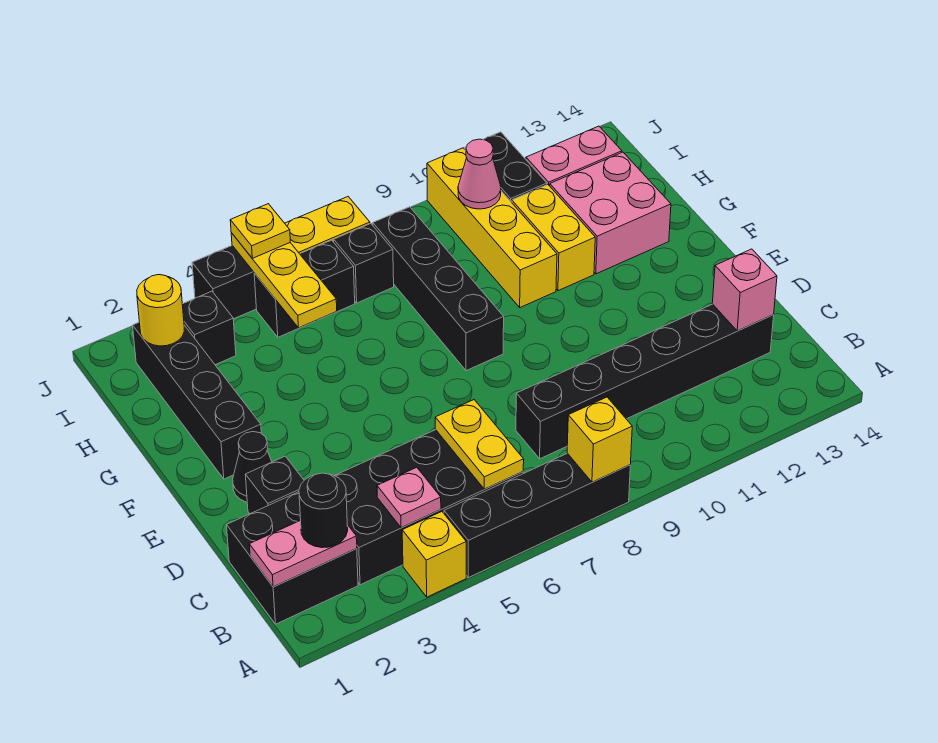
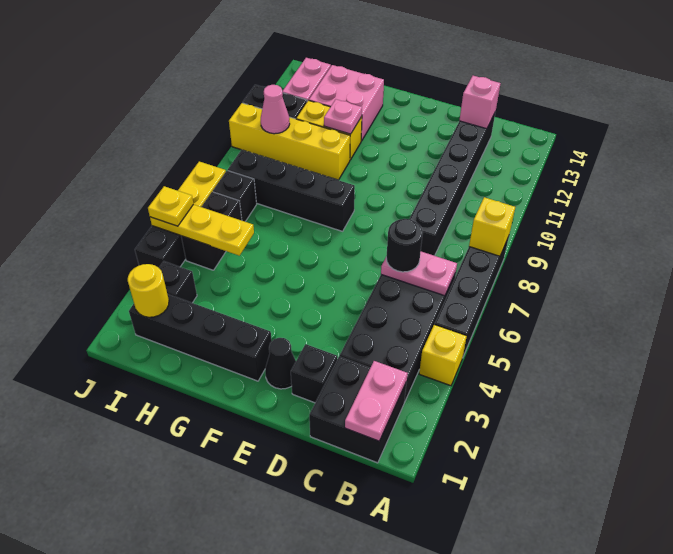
black 1x1 round brick [299,473,348,548] -> black 1x1 round brick moved to [386,219,423,272]
pink 1x1 plate [377,467,441,528] -> pink 1x1 plate moved to [324,99,362,134]
yellow 1x2 plate [435,400,524,489] -> pink 1x2 plate [381,252,457,296]

